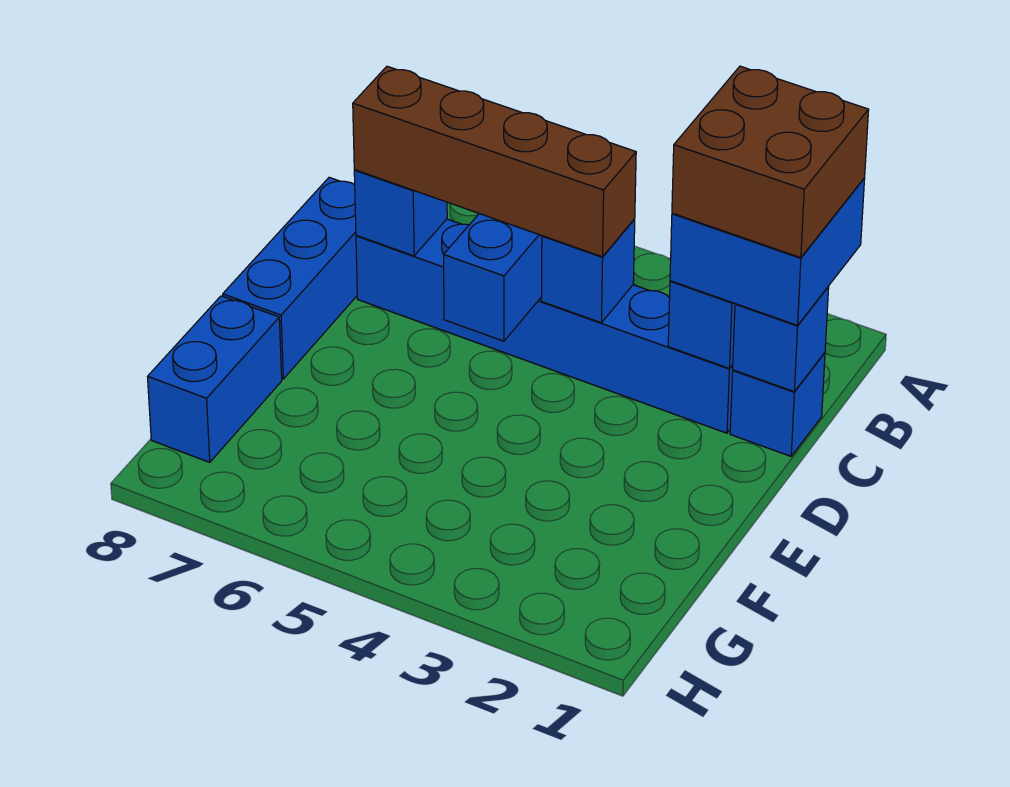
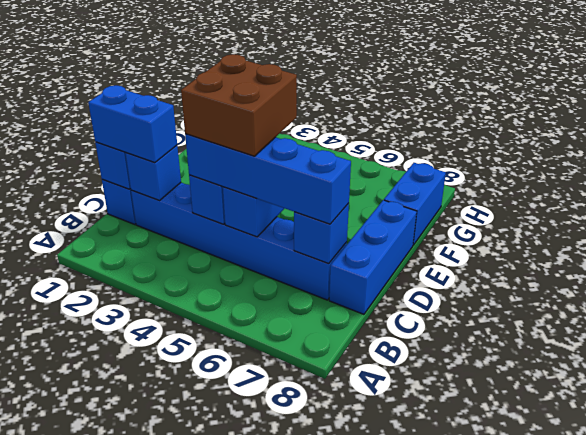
blue 2x2 brick [670,178,865,325] -> blue 1x2 brick [88,85,177,163]
brown 2x2 brick [672,66,869,258] -> brown 2x2 brick moved to [181,54,297,156]
brown 1x4 brick [353,66,636,257] -> blue 1x4 brick [185,134,351,224]

